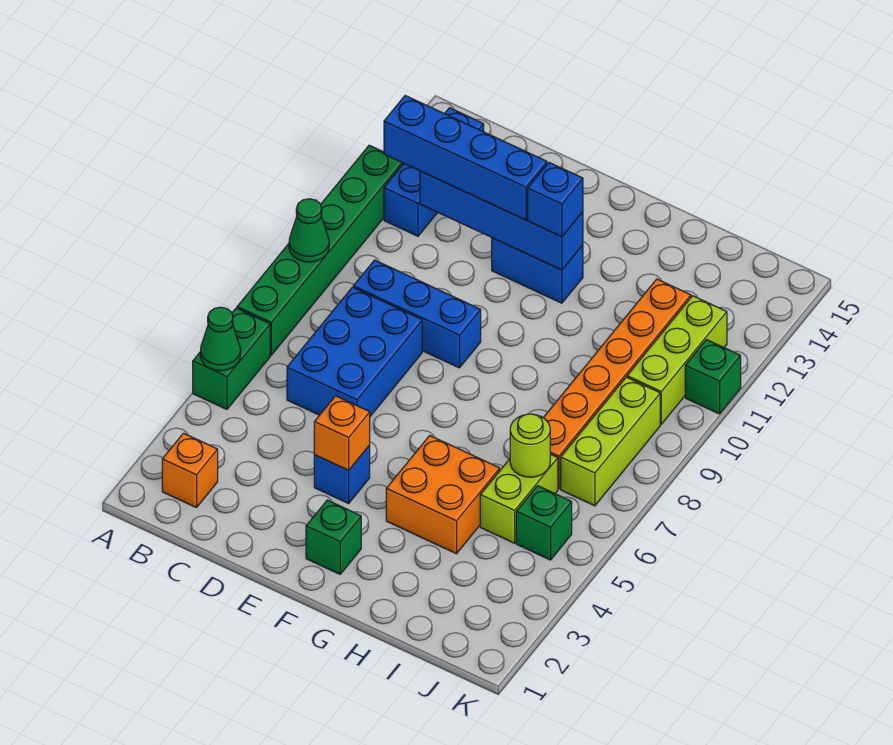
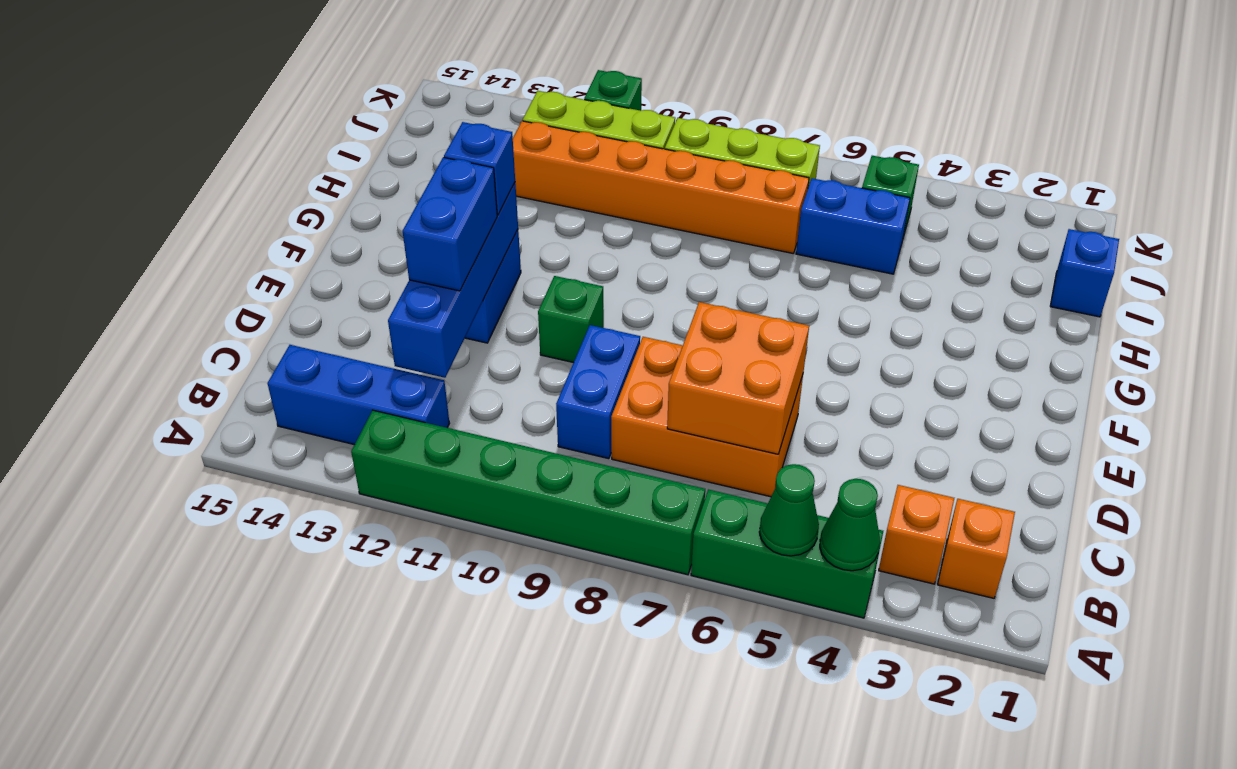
green 1x2 brick [193,308,270,409] -> green 1x3 brick [691,489,883,618]
green 1x1 cone [289,199,329,262] -> green 1x1 cone moved to [820,479,880,571]
blue 1x4 brick [384,96,547,220] -> blue 1x2 brick [403,157,497,291]
blue 2x3 brick [287,287,422,416] -> orange 2x3 brick [611,337,803,497]
blue 1x3 brick [353,260,481,368] -> blue 1x2 brick [556,325,640,459]
blue 1x1 brick [314,445,370,503] -> blue 1x1 brick moved to [1050,229,1119,317]
orange 1x1 brick [314,396,370,470] -> orange 1x1 brick moved to [879,485,954,584]
green 1x1 brick [306,500,361,574] -> green 1x1 brick moved to [538,276,604,363]
orange 2x2 brick [386,436,500,554] -> orange 2x2 brick moved to [667,302,809,454]
lime 1x2 brick [480,454,558,543] -> blue 1x2 brick [796,178,910,274]
lime 1x1 round brick [510,414,550,477] -> none

